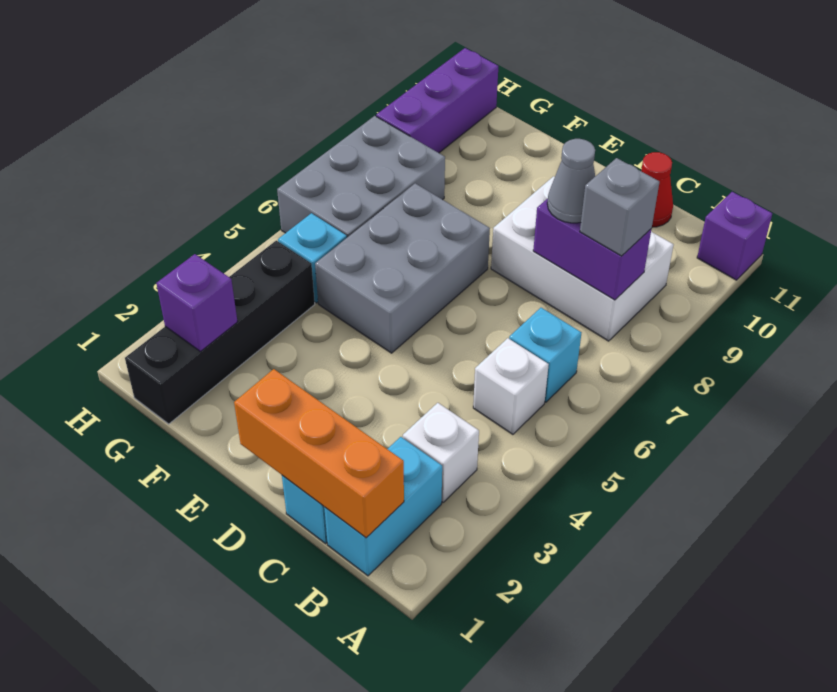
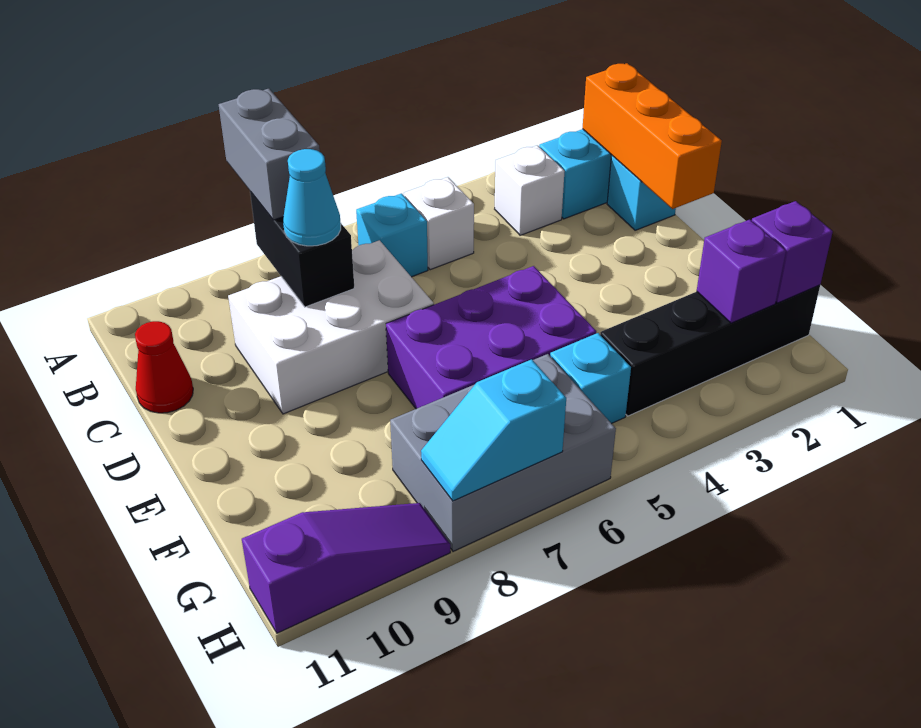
purple 1x1 brick [697,192,772,280] -> purple 1x1 brick moved to [752,201,833,303]
white 2x3 brick [491,176,673,341] -> white 2x3 brick turned to [228,240,434,414]
purple 1x2 brick [533,199,651,300] -> black 1x2 brick [250,191,354,307]
grey 1x1 brick [580,158,659,256] -> grey 1x2 brick [219,89,320,220]
grey 1x1 cone [547,139,595,223] -> cyan 1x1 cone [283,149,341,246]
grey 2x3 brick [315,183,490,353] -> purple 2x3 brick [386,266,596,409]
none -> cyan 1x2 slope [421,359,566,501]
purple 1x3 brick [376,48,498,153] -> purple 1x3 slope [242,503,450,633]

